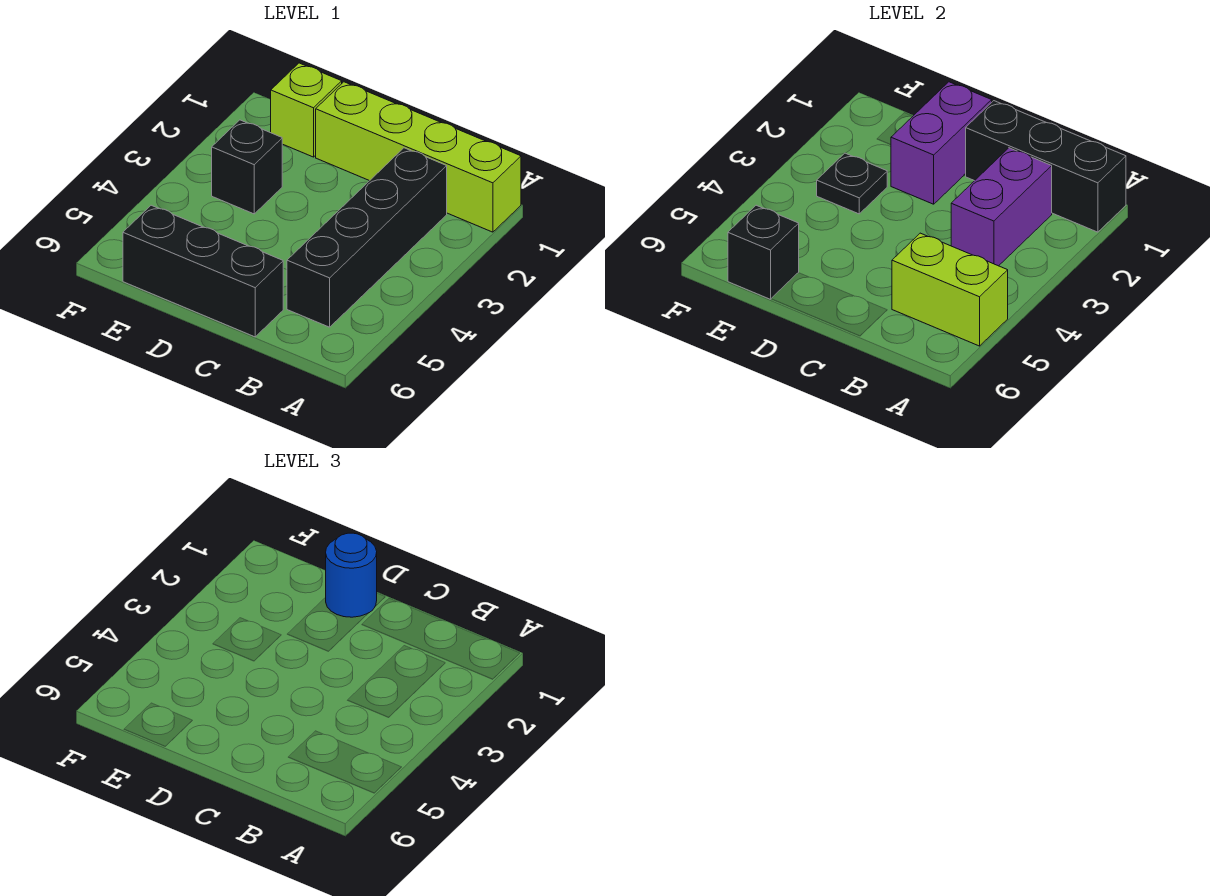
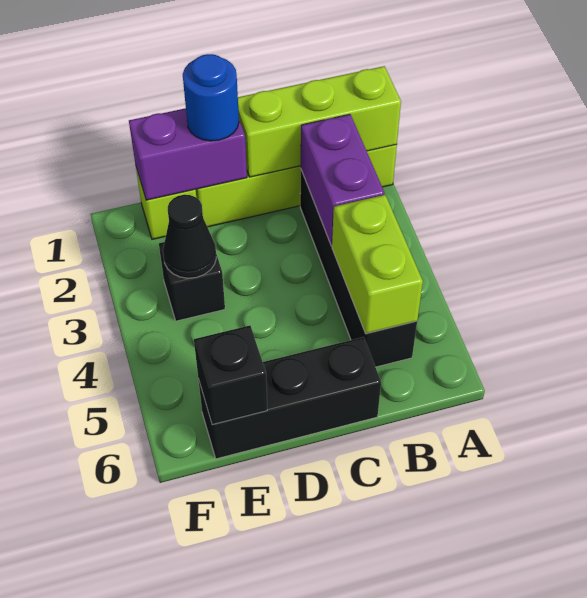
black 1x3 brick [966,101,1126,232] -> lime 1x3 brick [238,66,401,177]
lime 1x2 brick [892,233,1008,346] -> lime 1x2 brick turned to [332,195,423,334]
purple 1x2 brick [891,82,992,204] -> purple 1x2 brick turned to [129,108,247,200]
black 1x1 plate [817,153,887,214] -> black 1x1 cone [163,195,216,278]

